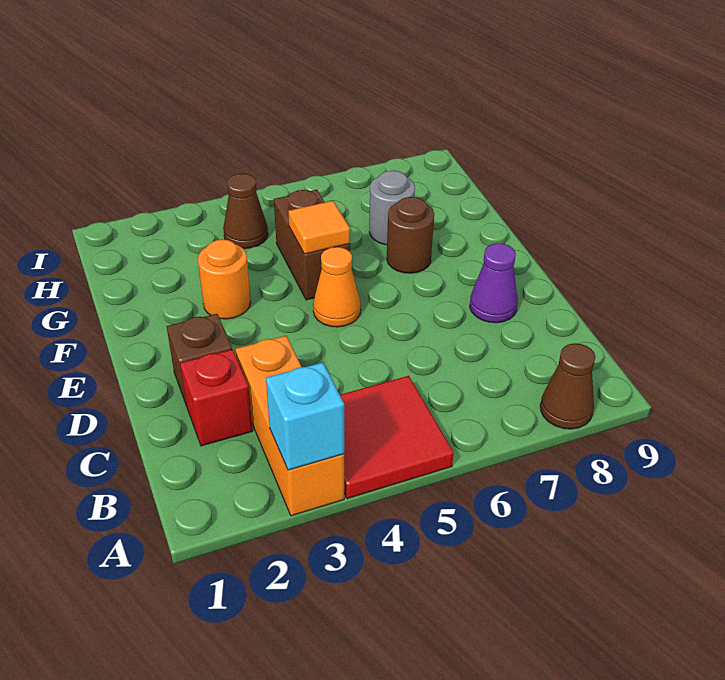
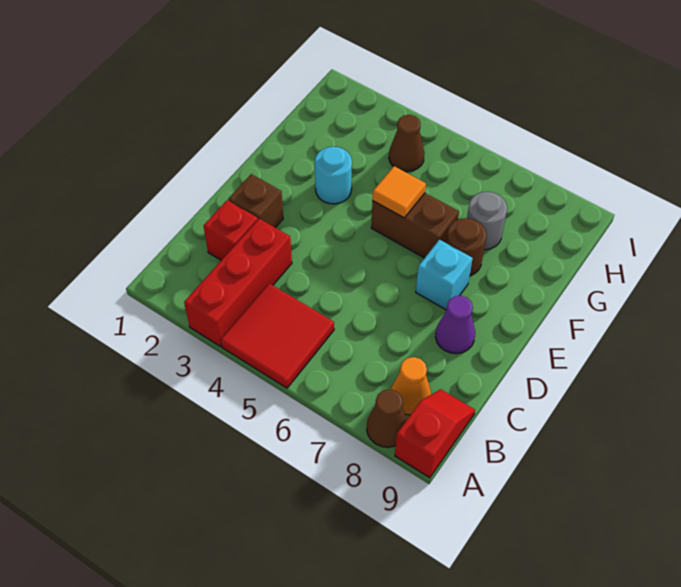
orange 1x3 brick [235,336,344,516] -> red 1x3 brick [184,219,292,346]
cyan 1x1 brick [266,362,344,470] -> cyan 1x1 brick moved to [416,240,473,310]
none -> red 1x2 slope [395,389,475,478]
orange 1x1 cone [313,247,361,327] -> orange 1x1 cone moved to [391,357,431,415]
orange 1x1 round brick [198,239,251,319] -> cyan 1x1 round brick [315,147,352,204]
brown 1x2 brick [274,190,350,300] -> brown 1x2 brick turned to [371,193,459,258]

